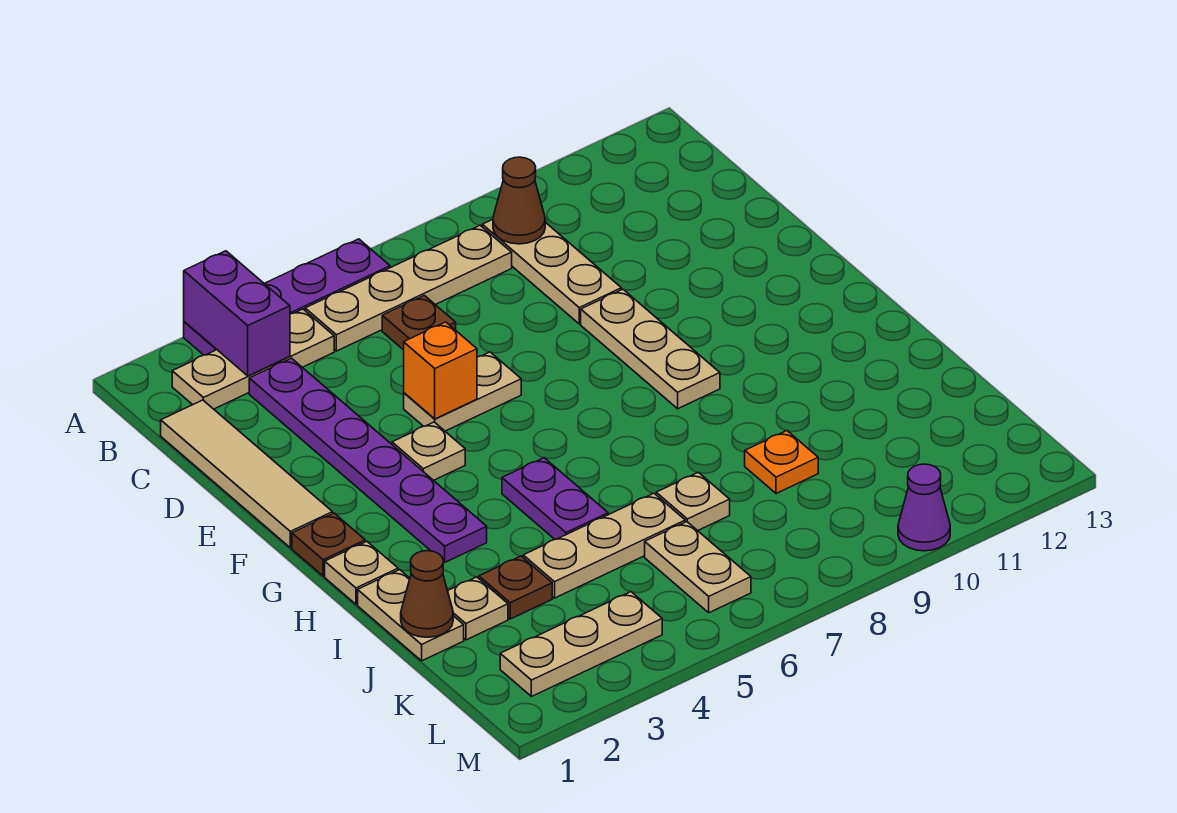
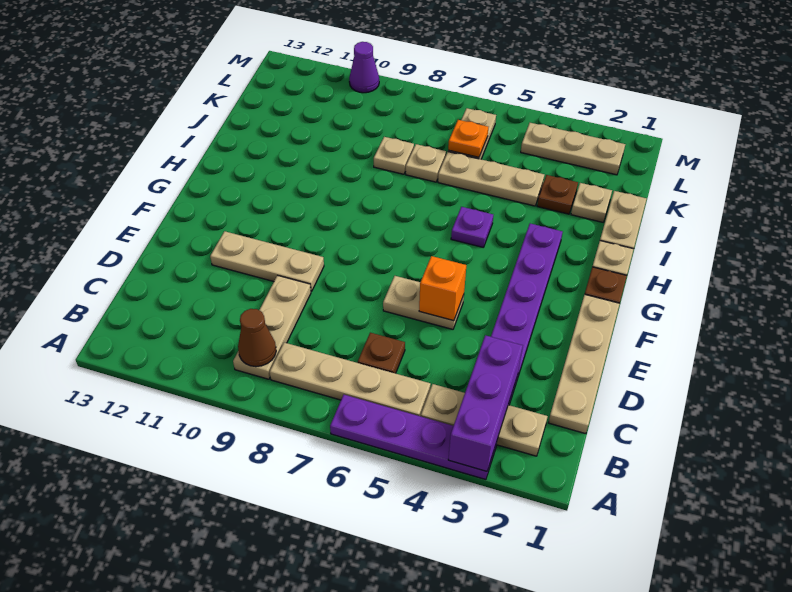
purple 1x2 brick [184,251,290,376] -> purple 1x3 brick [448,335,523,471]
tan 1x4 tile [161,400,333,548] -> tan 1x4 plate [548,294,620,434]
tan 1x3 plate [581,289,720,409] -> tan 1x3 plate turned to [210,231,324,292]
tan 1x1 plate [392,422,465,480] -> tan 1x1 plate moved to [374,137,414,174]
purple 1x2 plate [502,458,609,539] -> purple 1x1 plate [451,207,493,247]
brown 1x1 cone [401,551,453,637] -> none
orange 1x1 plate [745,431,818,494] -> orange 1x1 plate moved to [448,120,488,157]

